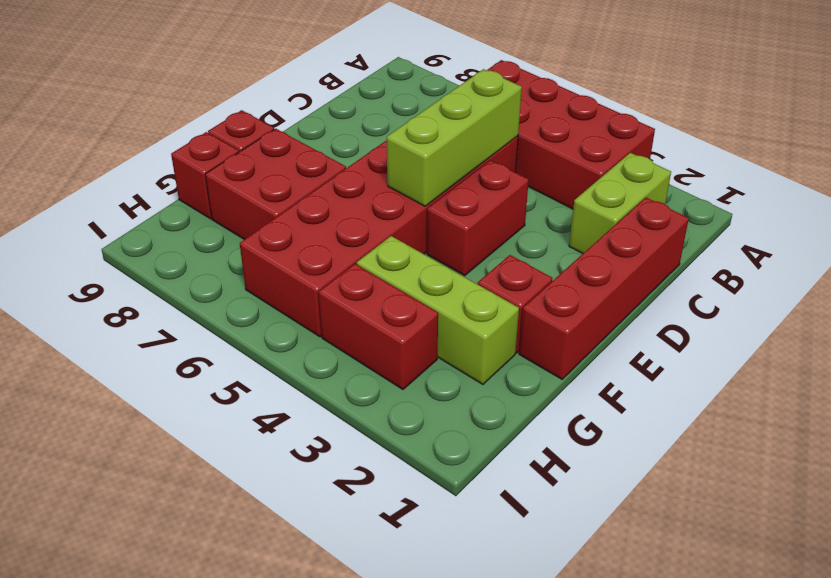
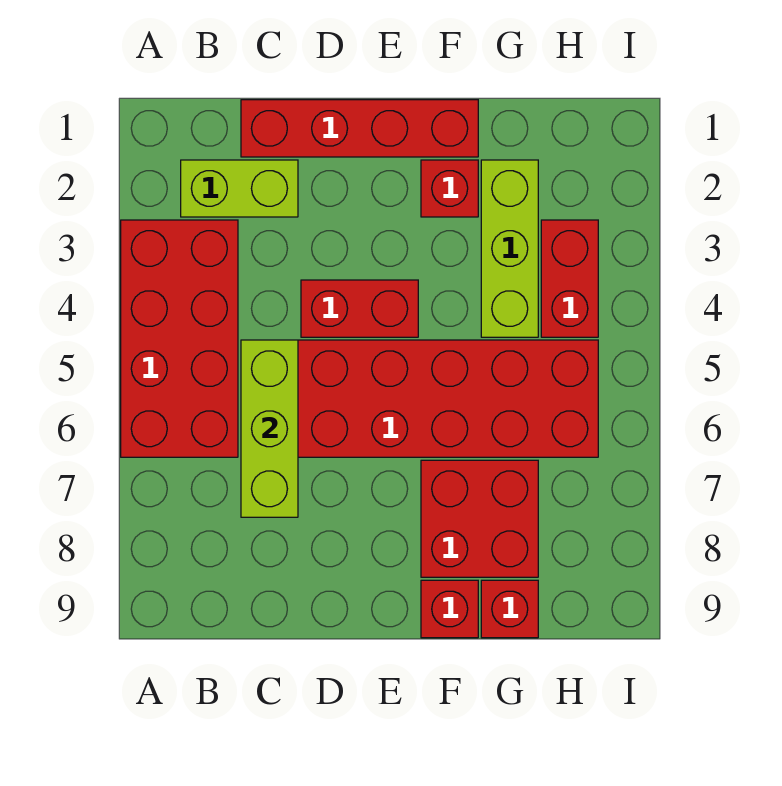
lime 1x3 brick [387,69,522,206] -> lime 1x3 brick turned to [241,340,298,517]

